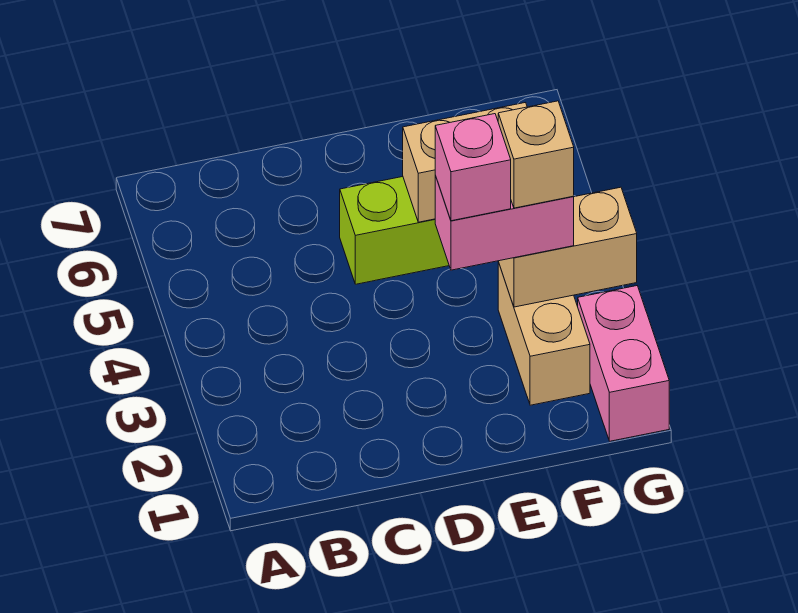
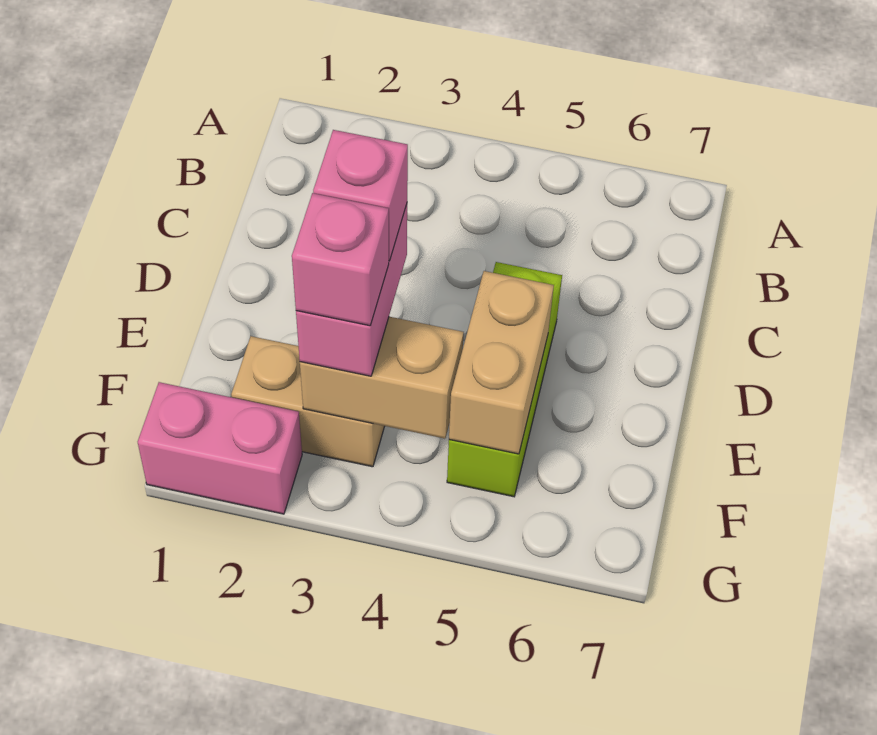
tan 1x2 brick [498,187,637,307] -> tan 1x2 brick turned to [300,317,464,439]
tan 1x1 brick [498,101,574,208] -> pink 1x1 brick [292,193,389,326]

